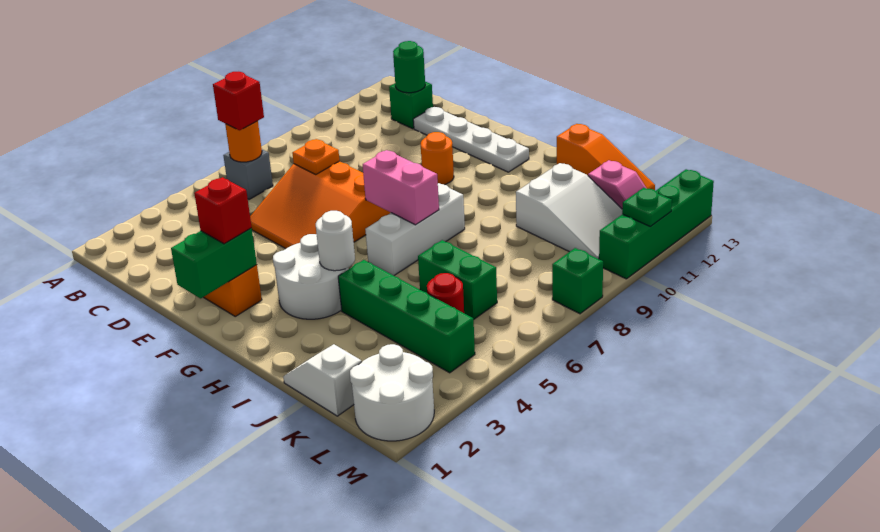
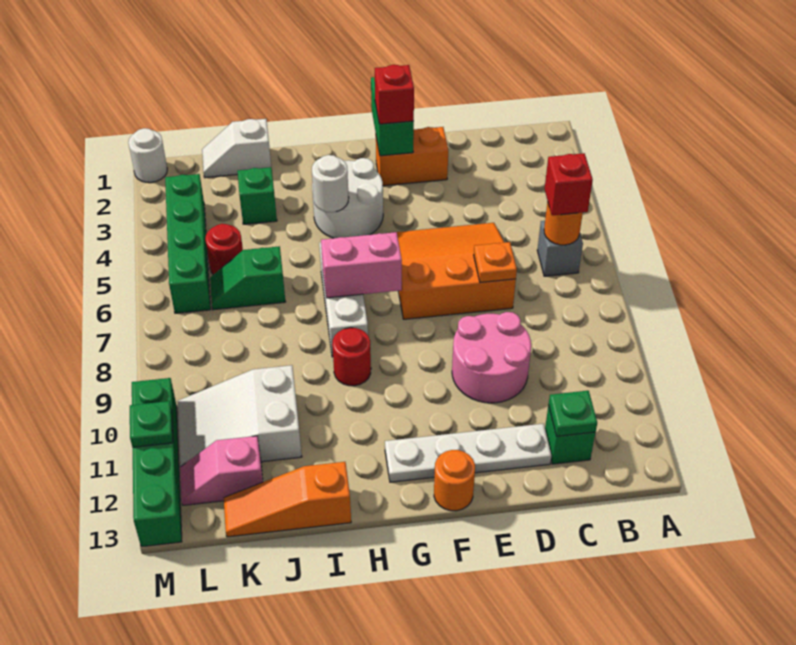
green 1x1 round brick [393,41,425,93] -> green 1x1 plate [549,391,597,436]
none -> pink 2x2 round brick [452,312,531,403]
orange 1x1 round brick [421,132,454,185] -> orange 1x1 round brick moved to [434,450,475,511]
none -> red 1x1 round brick [332,328,371,386]
green 1x4 brick [338,260,475,373] -> green 1x4 brick turned to [165,174,211,313]
white 1x2 slope [283,344,361,416] -> white 1x2 slope turned to [202,119,271,178]
green 1x2 brick [418,240,497,319] -> green 1x2 slope [210,246,285,310]
white 2x2 round brick [350,344,434,441] -> white 1x1 round brick [128,128,167,183]
green 1x1 brick [552,248,603,314] -> green 1x1 brick moved to [237,167,277,224]

